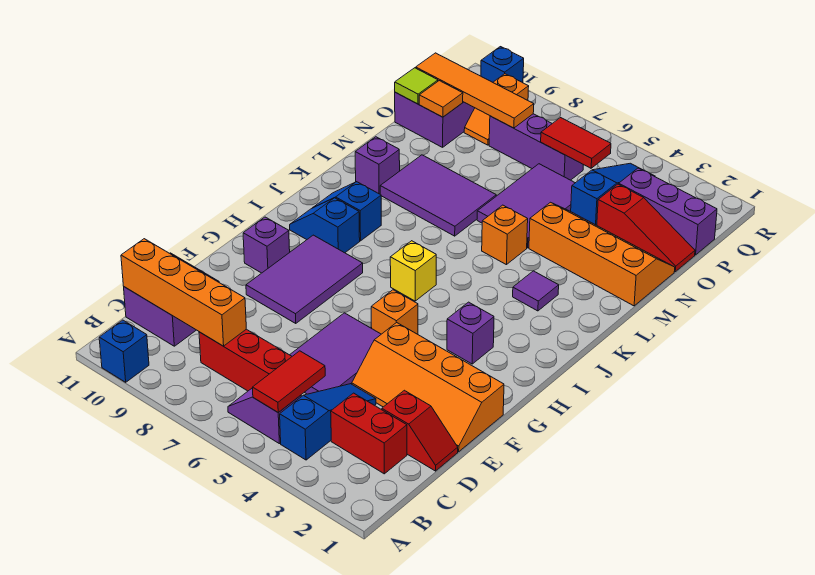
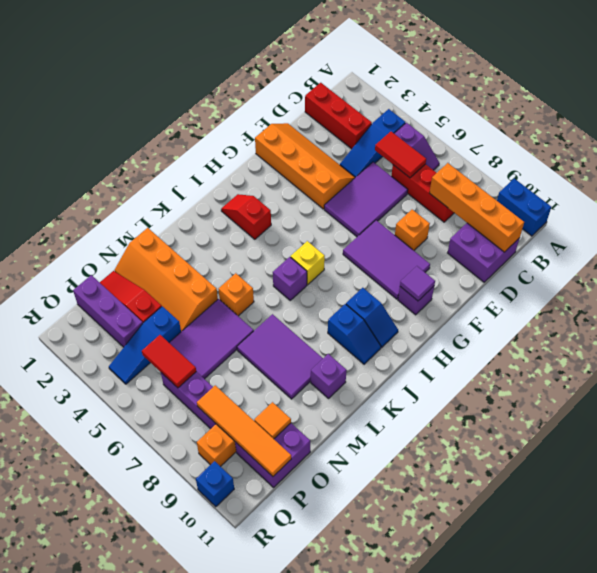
blue 1x1 brick [99,320,149,382] -> blue 1x2 brick [497,179,551,236]
red 1x2 tile [252,351,325,413] -> red 1x2 tile turned to [375,132,426,178]
red 1x2 brick [331,393,407,474] -> red 1x3 brick [305,83,372,149]
red 1x2 slope [382,390,458,471] -> red 1x2 slope moved to [221,194,271,239]
purple 2x3 tile [246,235,363,323] -> purple 2x3 tile turned to [343,220,430,299]
orange 1x1 brick [371,290,418,334] -> orange 1x1 brick moved to [395,210,430,250]
purple 1x1 brick [447,302,494,364] -> purple 1x1 brick moved to [273,257,307,300]
purple 1x1 tile [513,271,559,311] -> purple 1x1 tile moved to [400,266,435,301]
lime 1x1 tile [395,68,438,104] -> none

